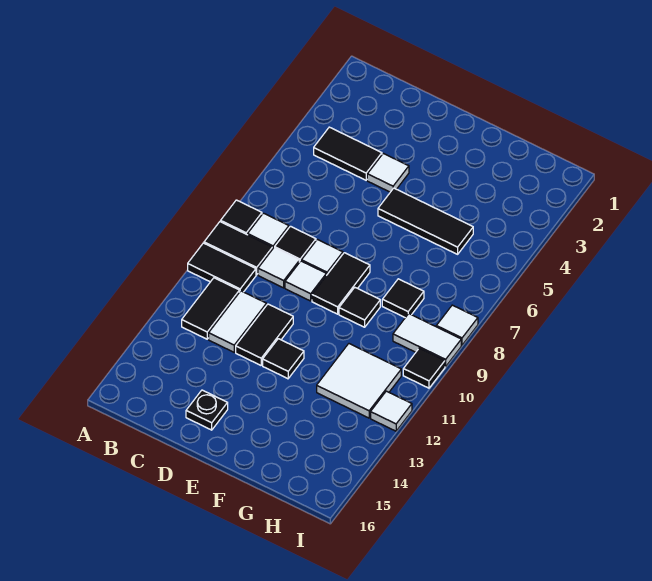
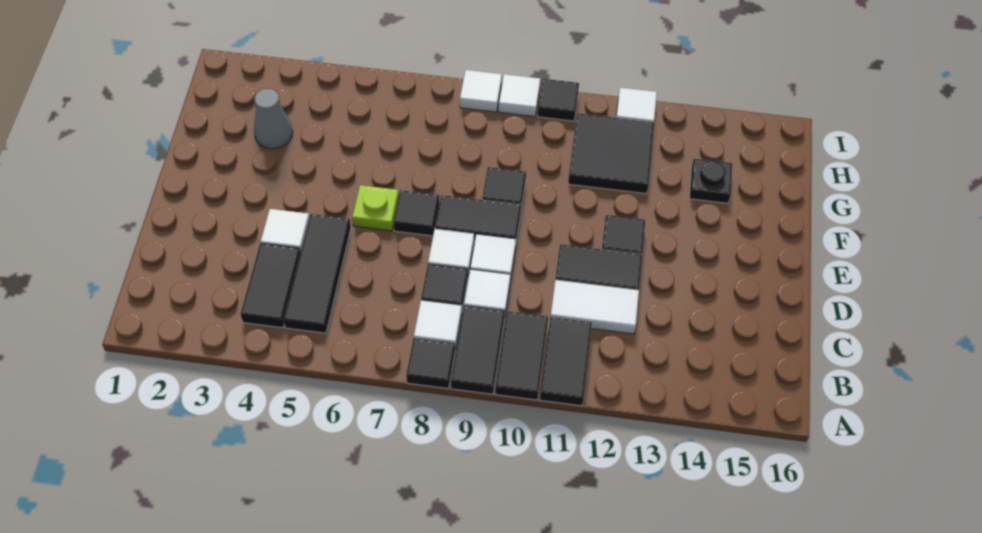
black 1x2 tile [182,278,239,339] -> black 1x2 tile turned to [540,317,592,406]
black 1x1 plate [186,390,228,430] -> black 1x1 plate moved to [689,159,732,203]
black 1x3 tile [378,188,473,254] -> black 1x3 tile moved to [284,214,351,333]
none -> lime 1x1 plate [352,185,399,231]
none -> grey 1x1 cone [254,89,293,149]
black 1x1 tile [382,279,424,318] -> black 1x1 tile moved to [393,190,439,236]
white 2x2 tile [317,344,401,418] -> black 2x2 tile [568,113,654,194]
white 1x2 tile [393,314,461,367] -> white 1x1 tile [499,74,540,117]

